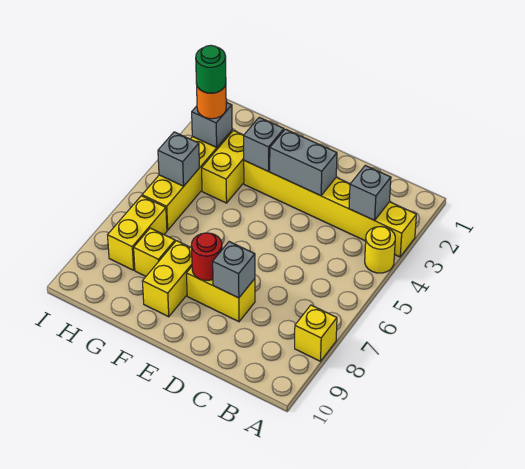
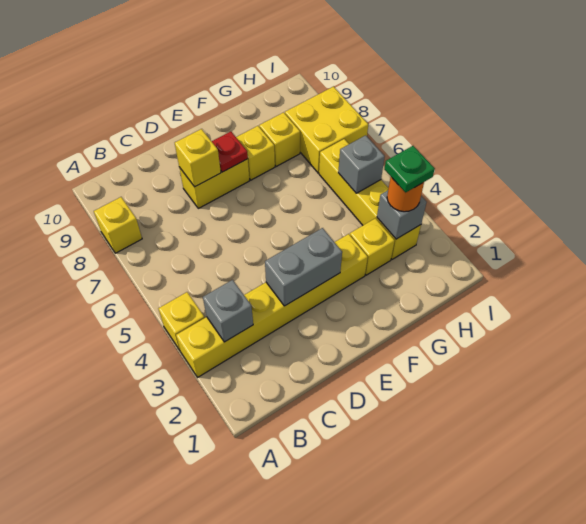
yellow 1x1 round brick [365,227,395,273] -> yellow 1x1 brick [158,292,205,350]
grey 1x1 brick [213,242,255,298] -> yellow 1x1 brick [175,129,221,187]
red 1x1 round brick [191,233,222,280] -> red 1x1 plate [212,132,248,172]
grey 1x1 brick [244,117,284,172] -> none
yellow 1x2 brick [142,241,192,317] -> yellow 1x1 brick [236,126,275,180]
yellow 1x2 brick [202,131,244,203] -> yellow 1x1 brick [350,218,395,275]
green 1x1 round brick [196,45,226,93] -> green 1x1 plate [384,146,435,192]
yellow 1x2 brick [108,196,167,270] -> yellow 2x2 brick [285,87,368,173]

